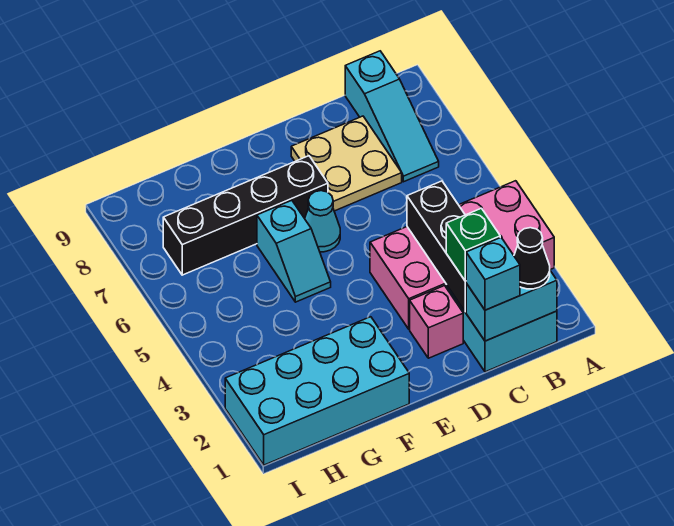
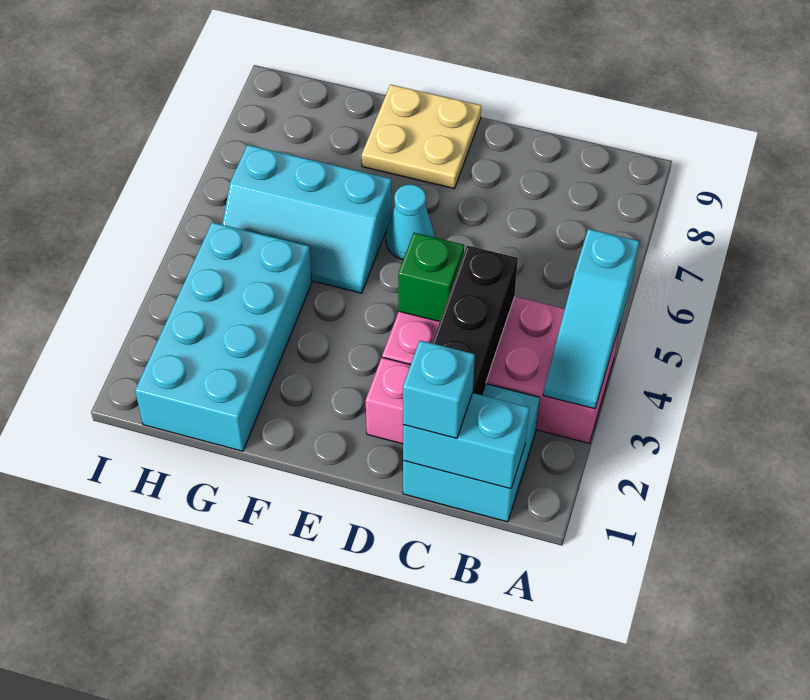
black 1x1 cone [514,228,550,289] -> none
cyan 1x3 slope [345,51,439,182] -> cyan 1x3 slope moved to [543,229,639,409]
green 1x1 brick [446,208,500,281] -> green 1x1 brick moved to [398,233,464,322]
tan 2x2 plate [291,116,402,211] -> tan 2x2 plate moved to [362,85,481,189]
black 1x4 brick [163,156,328,275] -> none
cyan 2x4 brick [225,317,409,465] -> cyan 2x4 brick turned to [135,222,312,451]
cyan 1x2 slope [257,200,331,302] -> cyan 2x3 slope [222,145,392,293]

